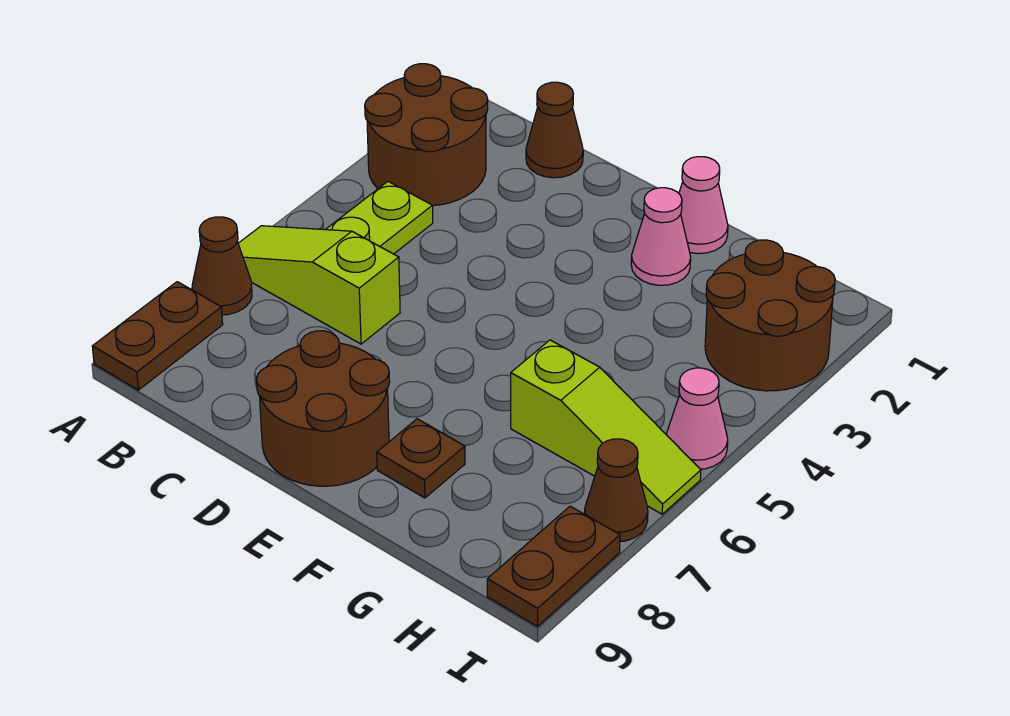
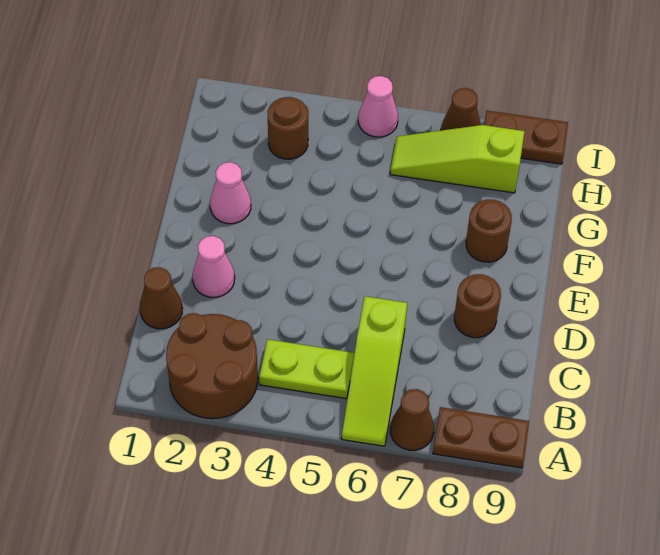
brown 2x2 round brick [257,331,390,486] -> brown 1x1 round brick [454,274,501,338]
pink 1x1 cone [679,157,728,254] -> pink 1x1 cone moved to [193,236,235,297]
brown 1x1 plate [377,419,465,498] -> brown 1x1 round brick [466,199,512,262]
lime 1x3 slope [511,340,701,514] -> lime 1x3 slope turned to [390,125,525,193]
brown 2x2 round brick [705,240,835,391] -> brown 1x1 round brick [268,97,308,159]

